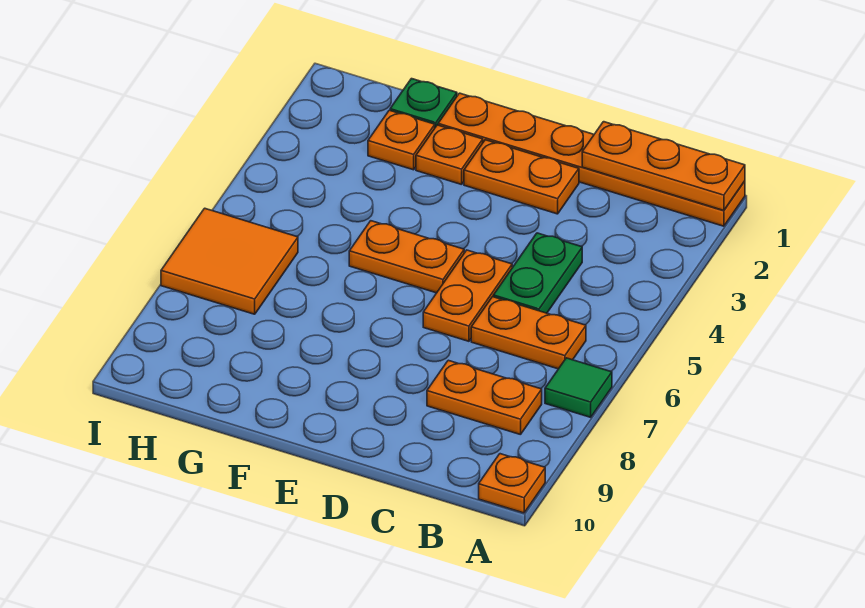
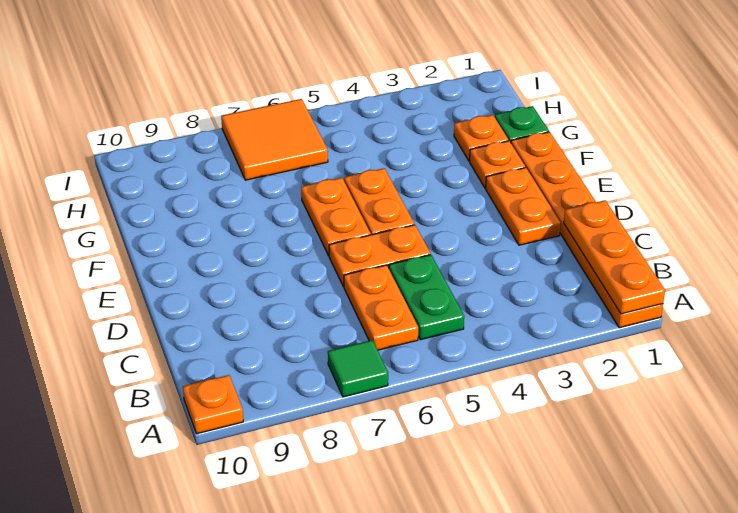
orange 1x2 plate [427,360,542,435] -> orange 1x2 plate moved to [301,178,371,256]
green 1x2 plate [493,233,582,313] -> green 1x2 plate turned to [389,255,464,340]

